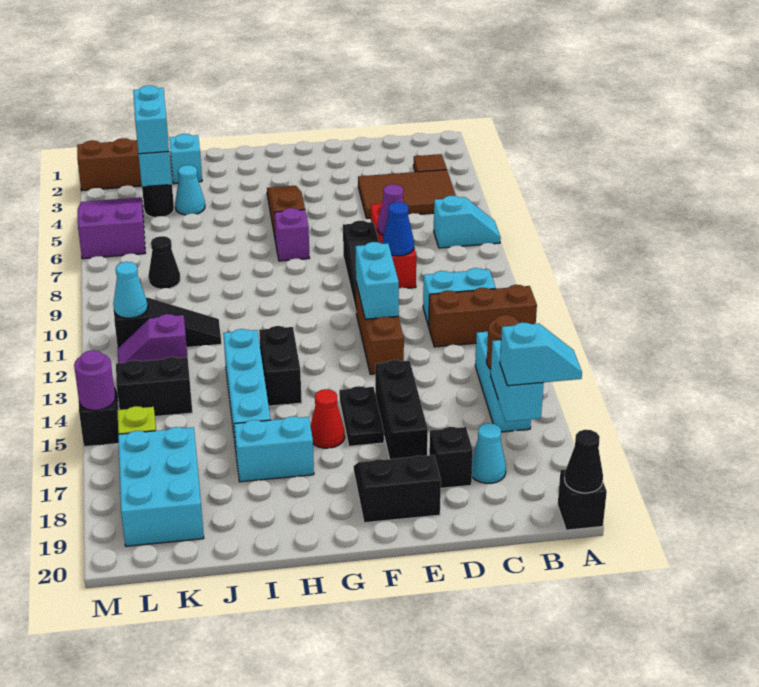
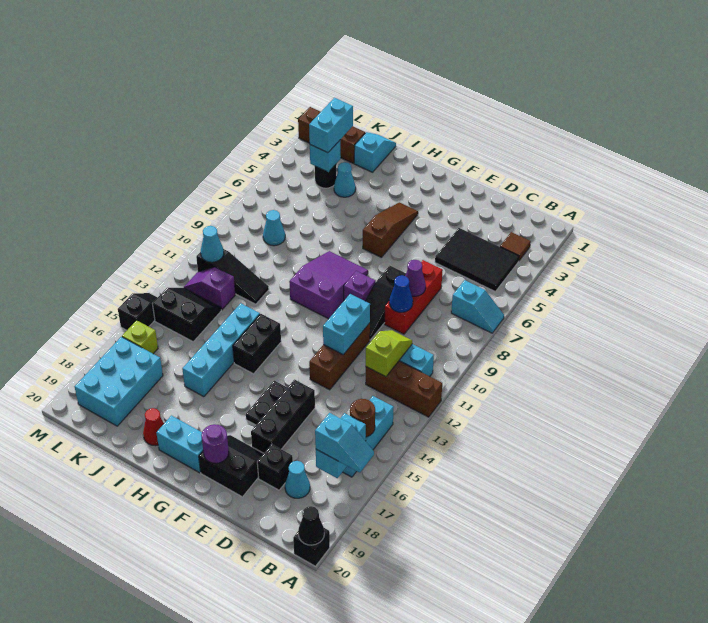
brown 2x3 tile [358,170,456,218] -> black 2x3 tile [435,228,519,291]
none -> lime 1x2 slope [366,330,412,377]
purple 1x1 brick [274,208,309,261] -> purple 1x1 brick moved to [344,271,376,301]
red 1x1 cone [310,389,345,448] -> red 1x1 cone moved to [143,408,164,446]
cyan 1x2 brick [234,416,314,482] -> cyan 1x2 brick moved to [157,416,203,473]
black 1x1 cone [148,236,180,289] -> cyan 1x1 cone [263,210,285,246]
purple 2x3 slope [78,197,145,259] -> purple 2x3 slope moved to [289,251,368,319]
purple 1x1 round brick [74,350,115,410] -> purple 1x1 round brick moved to [201,424,229,463]

